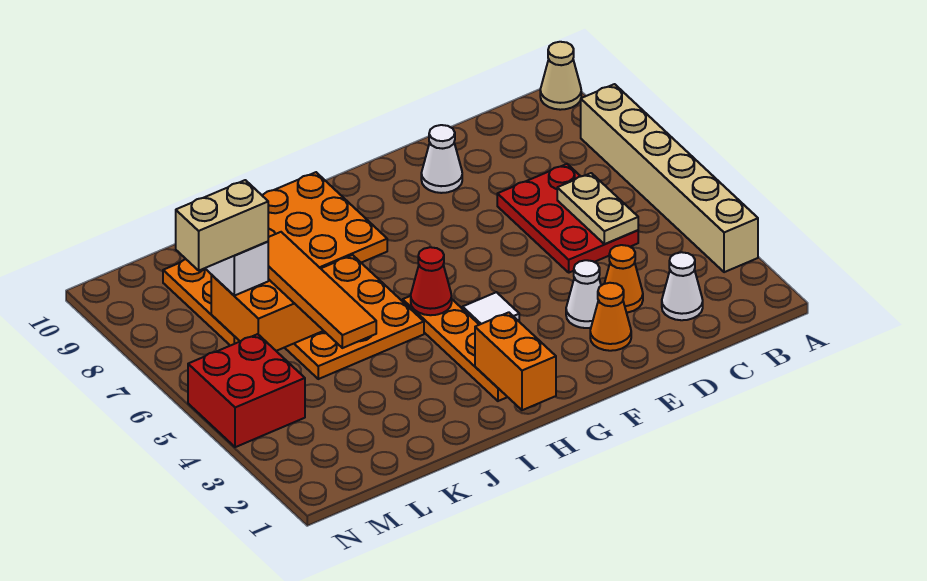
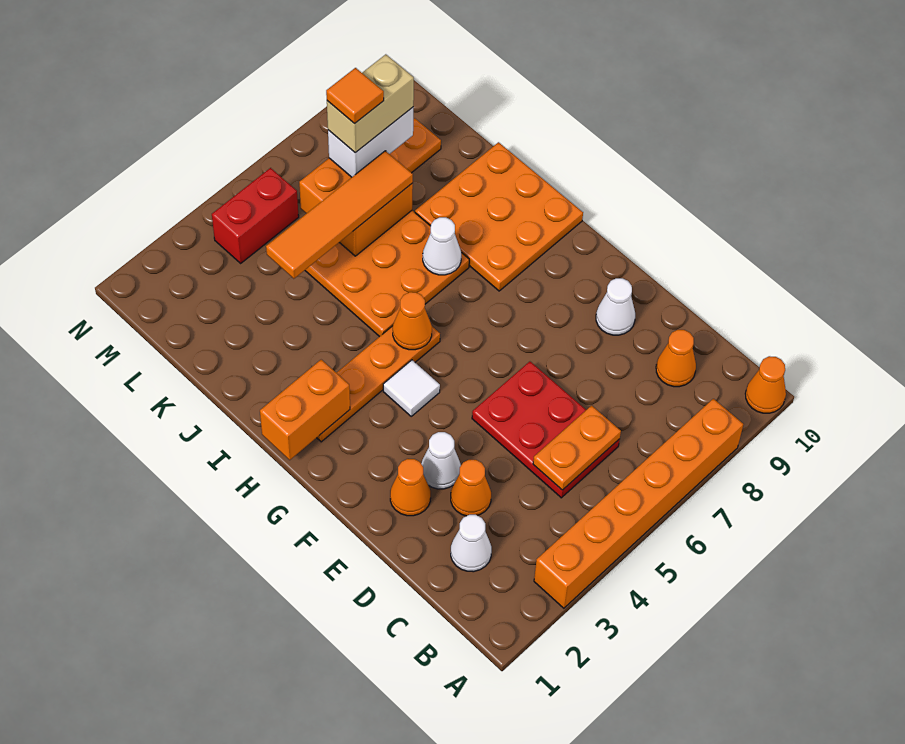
tan 1x6 brick [581,84,758,272] -> orange 1x6 brick [534,399,743,608]
tan 1x1 cone [540,42,581,110] -> orange 1x1 cone [745,356,786,413]
red 2x3 plate [497,164,638,273] -> red 2x3 plate turned to [472,362,620,498]
tan 1x2 plate [557,173,638,244] -> orange 1x2 plate [533,406,621,490]
none -> orange 1x1 cone [656,330,696,387]
red 1x1 cone [411,247,452,315] -> orange 1x1 cone [393,292,432,350]
none -> white 1x1 cone [423,217,461,275]
tan 1x2 brick [176,180,268,270] -> tan 1x2 brick turned to [327,54,414,153]
none -> orange 1x1 tile [326,68,384,124]
red 2x2 brick [188,334,305,447] -> red 1x2 brick [212,168,299,263]

